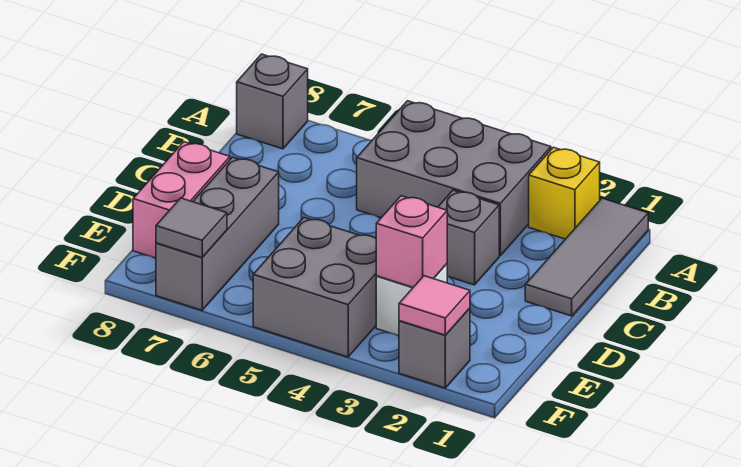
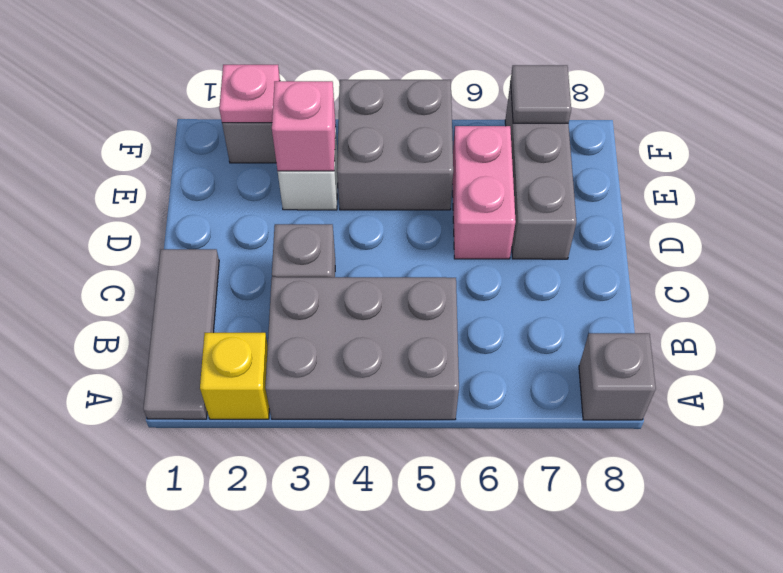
pink 1x2 brick [133,142,230,258] -> pink 1x2 brick moved to [452,126,516,259]
pink 1x1 tile [399,276,470,335] -> pink 1x1 plate [219,65,280,123]

